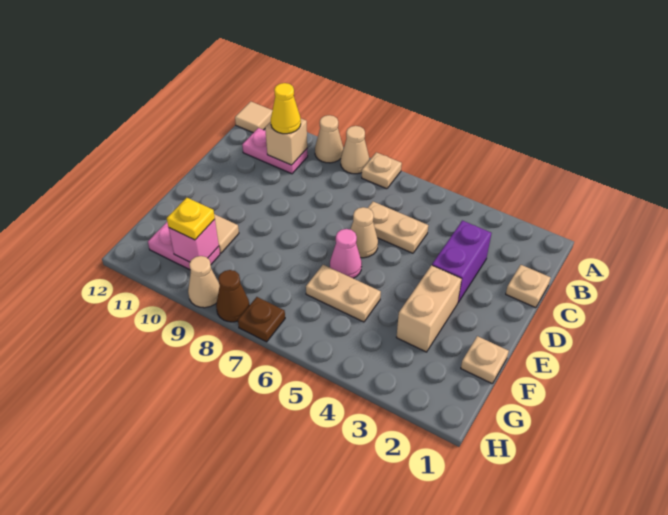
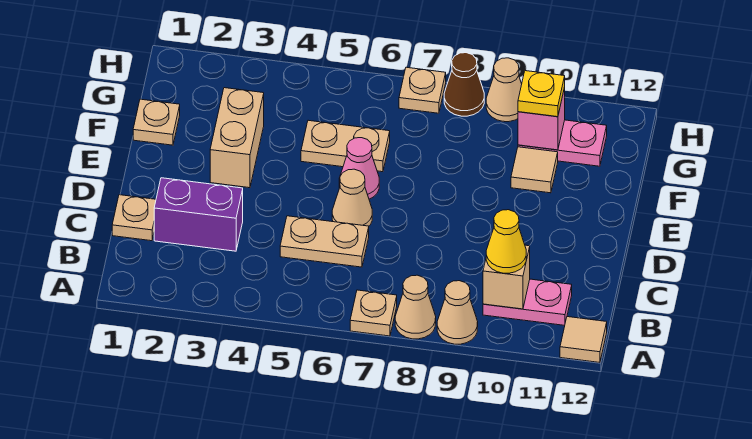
purple 1x2 brick [432,221,491,302] -> purple 1x2 brick turned to [154,178,243,251]
brown 1x1 plate [238,297,285,342] -> tan 1x1 plate [399,67,446,113]

